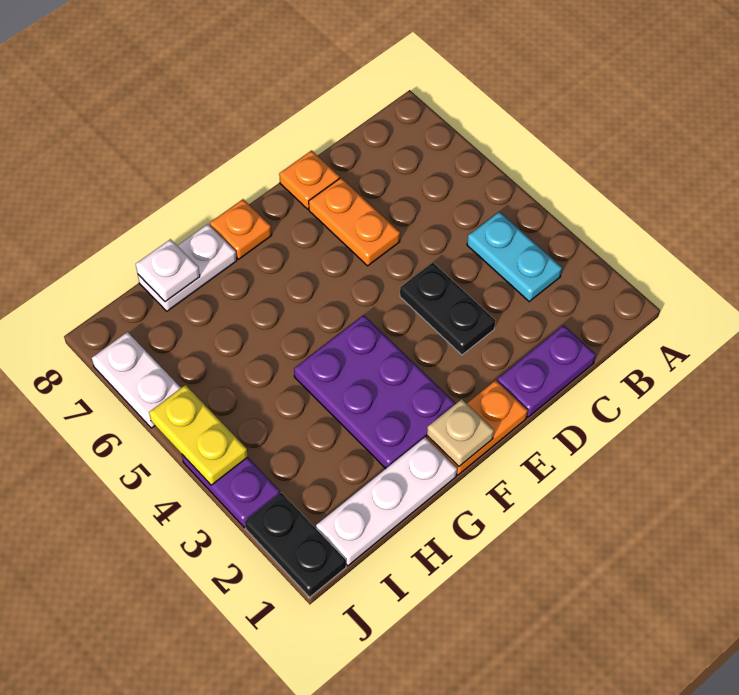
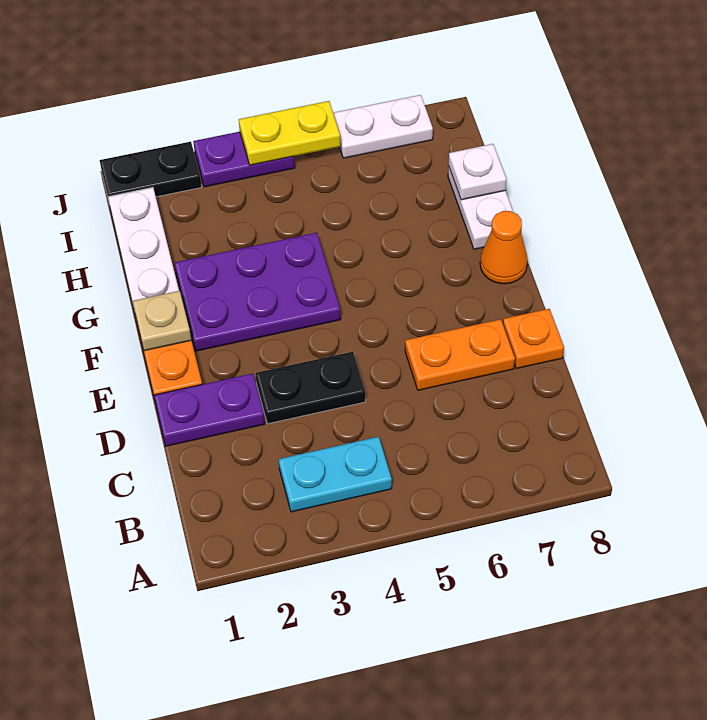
purple 1x2 plate [497,325,596,417] -> purple 1x2 plate turned to [154,373,265,446]
orange 1x1 plate [210,199,272,259] -> orange 1x1 cone [480,211,528,284]

